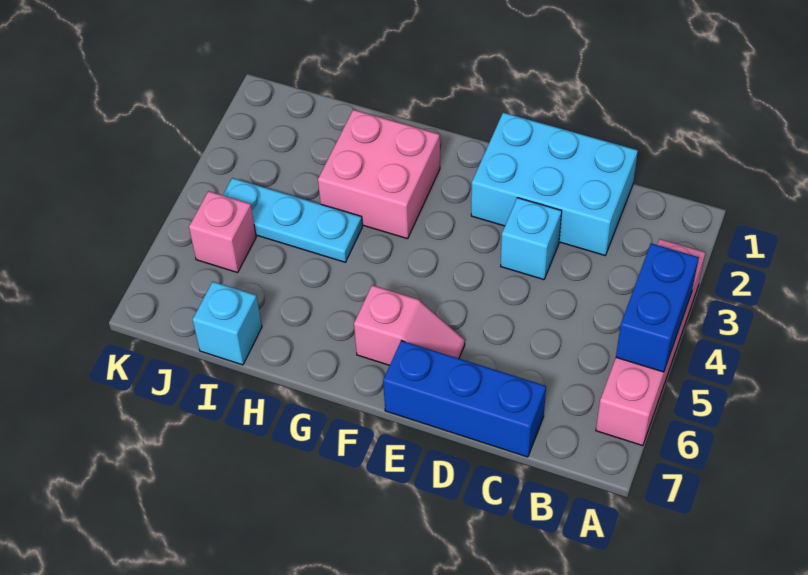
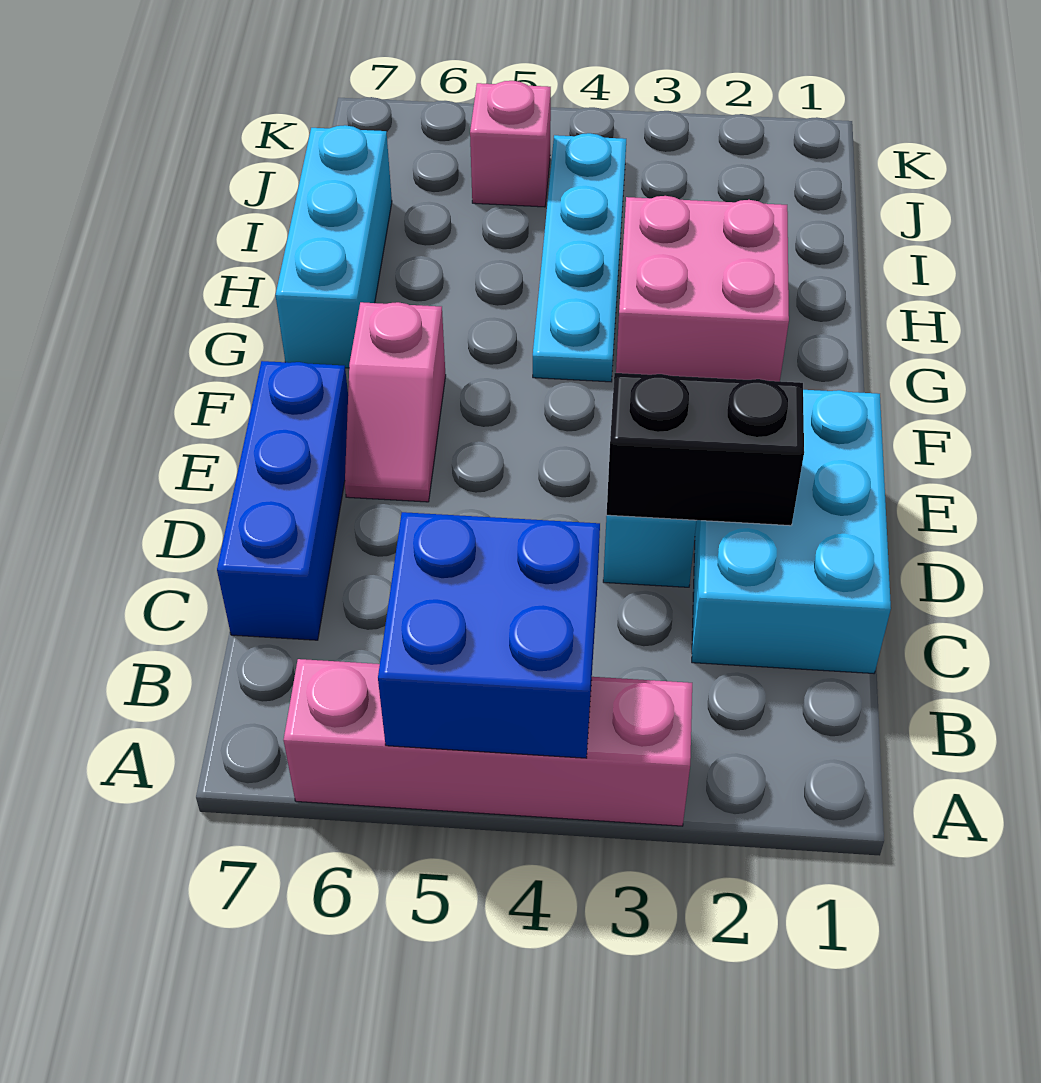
blue 1x2 brick [616,243,699,372] -> blue 2x2 brick [378,512,600,758]
none -> black 1x2 brick [607,373,804,526]
cyan 1x3 plate [223,178,362,262] -> cyan 1x4 plate [533,133,626,382]
cyan 1x1 brick [193,282,262,365] -> cyan 1x3 brick [276,125,392,368]

